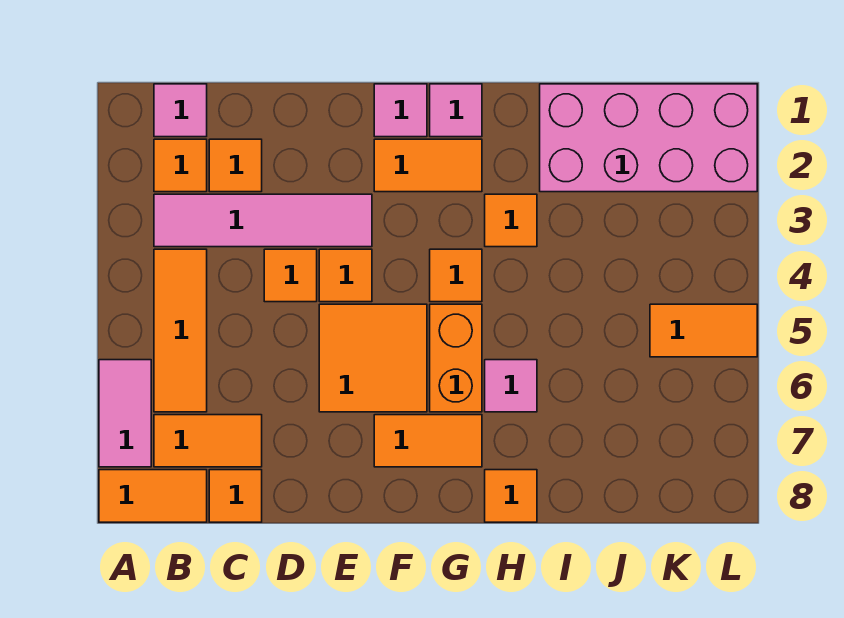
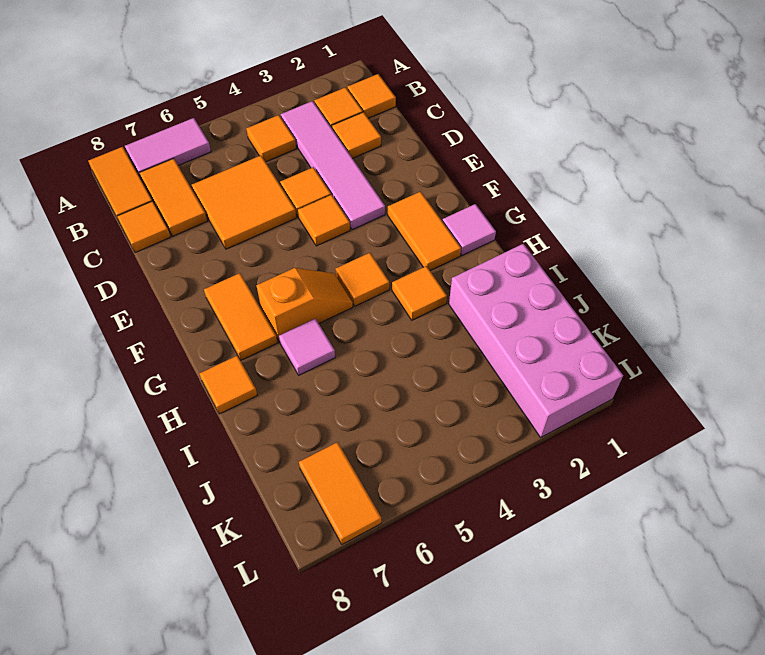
pink 1x1 tile [154,84,207,137] -> orange 1x1 tile [347,74,396,118]
orange 1x3 tile [154,249,207,412] -> orange 1x1 tile [246,115,296,162]
orange 2x2 tile [319,304,427,412] -> orange 2x2 tile moved to [192,156,296,249]
pink 1x1 tile [374,84,427,137] -> none
orange 1x2 brick [430,304,482,412] -> orange 1x2 slope [256,268,353,342]
orange 1x2 tile [650,304,757,357] -> orange 1x2 tile moved to [299,442,381,544]

